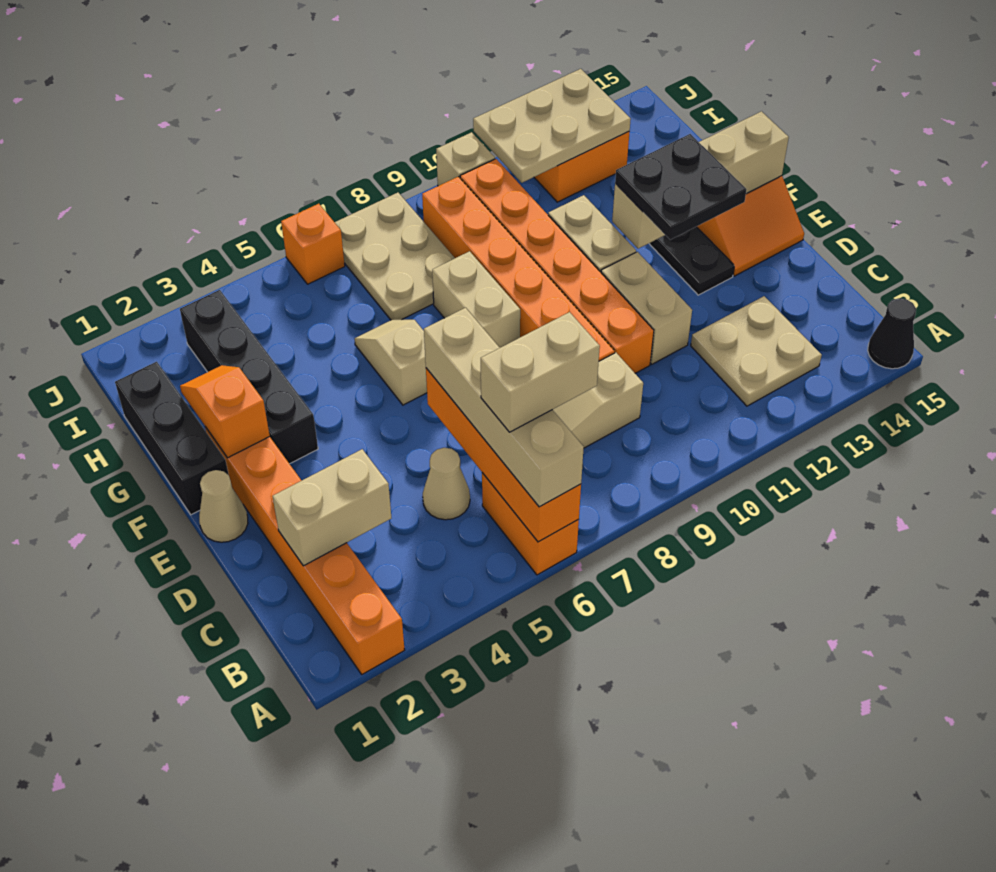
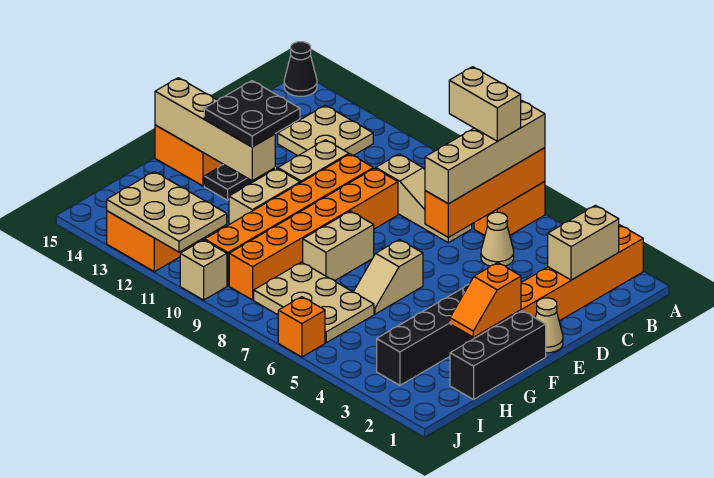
tan 1x2 brick [273,449,391,566] -> tan 1x2 brick turned to [548,205,619,280]
tan 2x3 plate [335,193,455,320] -> tan 2x3 plate turned to [254,262,374,343]

